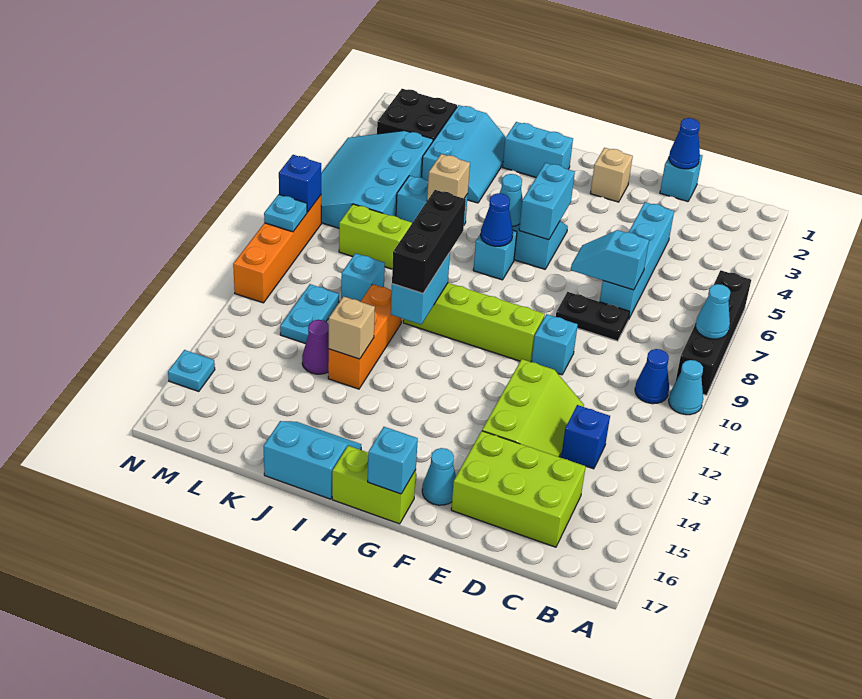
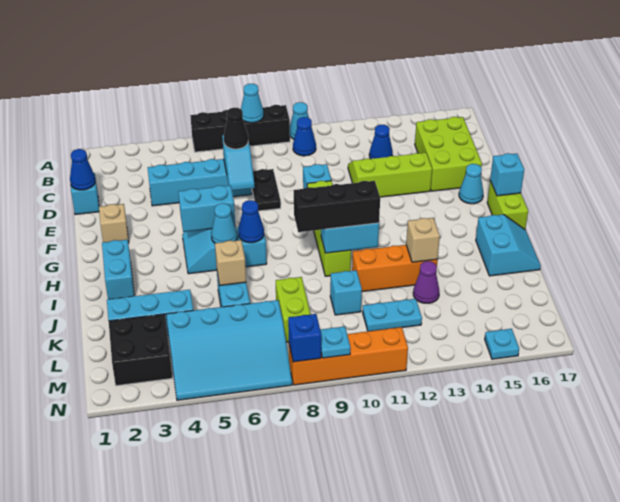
blue 1x1 brick [561,405,610,469] -> blue 1x1 cone [369,125,393,159]
none -> black 1x1 cone [224,108,248,149]
cyan 2x2 slope [264,421,361,499] -> cyan 2x2 slope turned to [476,214,541,276]

